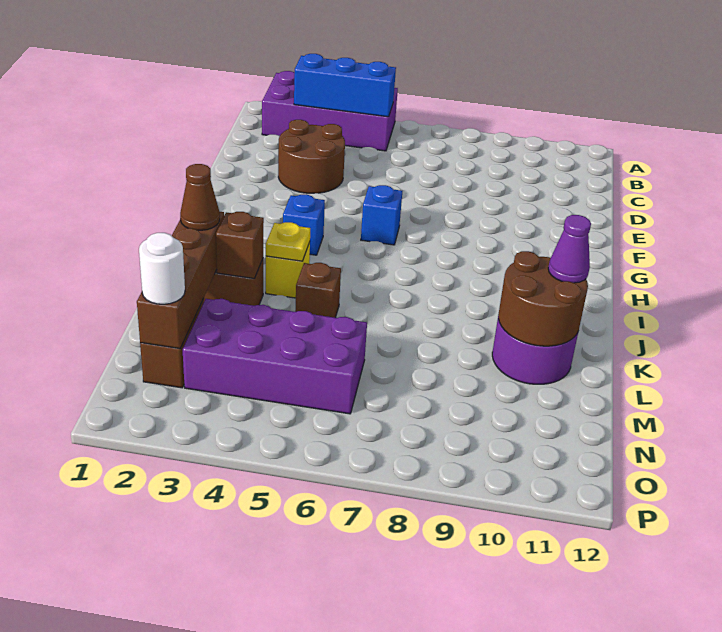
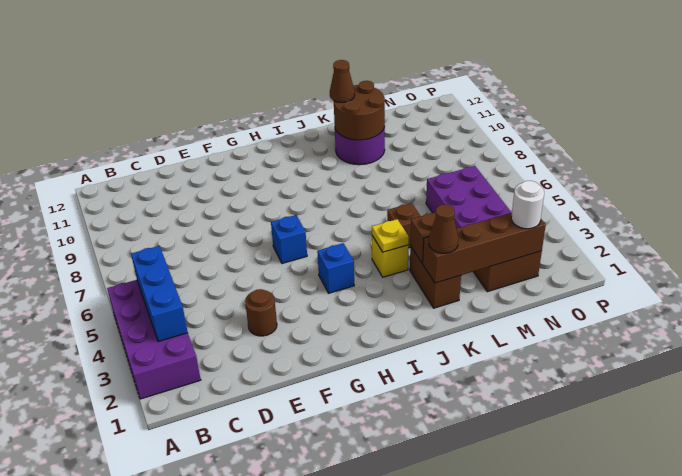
brown 2x2 round brick [278,120,345,193] -> brown 1x1 round brick [245,289,277,336]
purple 1x1 cone [548,215,591,283] -> brown 1x1 cone [330,60,355,103]

